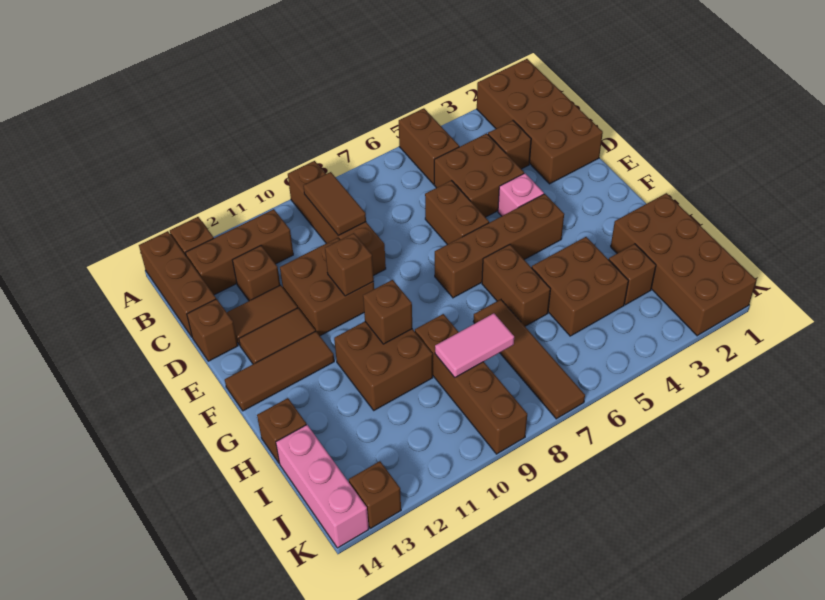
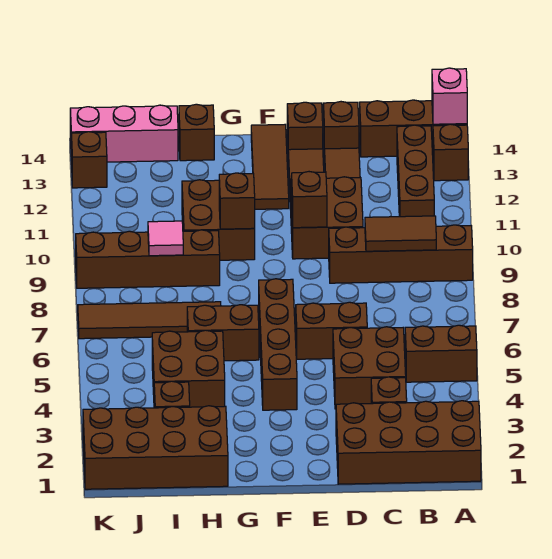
brown 1x1 brick [232,246,280,301] -> brown 1x1 brick moved to [287,102,323,150]
pink 1x1 brick [498,173,544,216] -> pink 1x1 brick moved to [432,68,467,124]
pink 1x2 tile [435,313,514,377] -> pink 1x1 tile [148,221,183,256]

